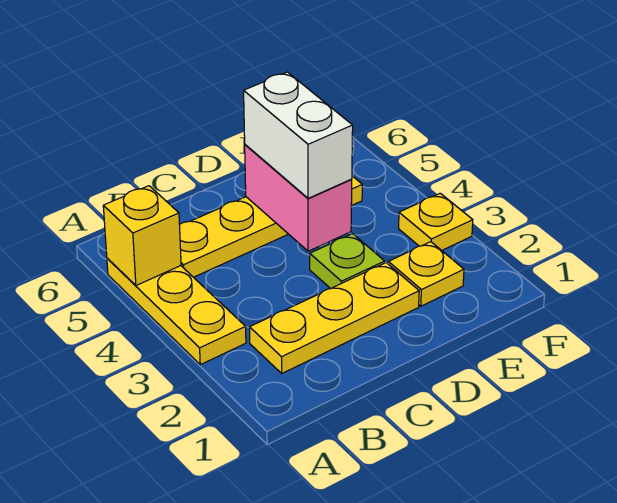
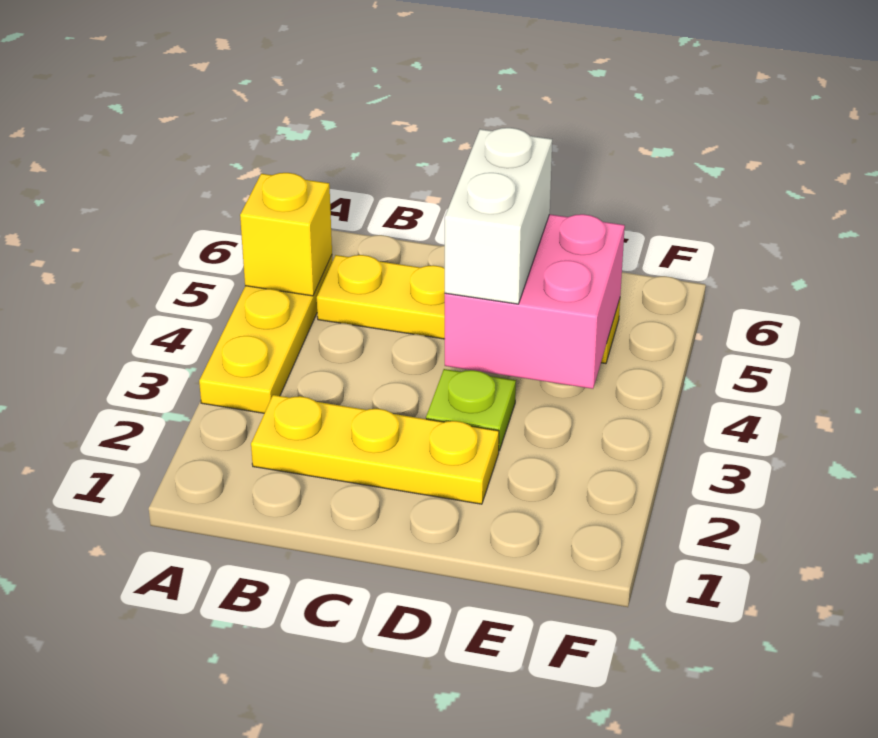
pink 1x2 brick [245,145,352,251] -> pink 2x2 brick [445,214,625,389]
yellow 1x1 plate [388,242,464,306] -> none
yellow 1x1 plate [399,193,473,250] -> none

